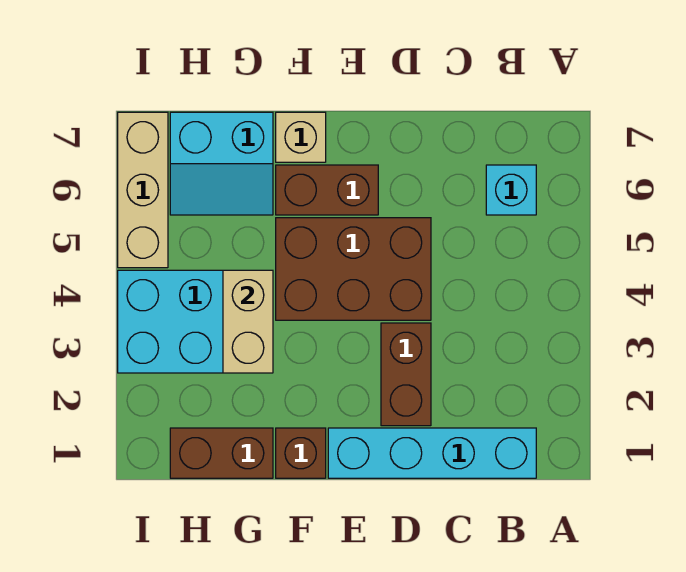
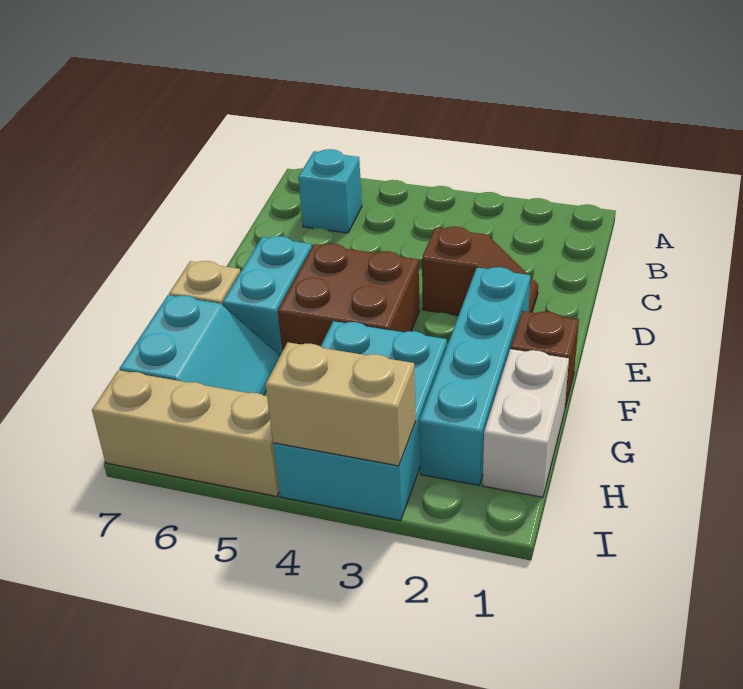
cyan 1x4 brick [328,428,536,478] -> cyan 1x4 brick moved to [419,267,530,485]
brown 1x2 brick [381,323,431,426] -> brown 1x2 slope [422,227,538,315]
brown 2x3 brick [276,218,431,320] -> brown 2x2 brick [278,244,419,351]
brown 1x2 brick [276,165,378,215] -> cyan 1x2 brick [223,236,312,357]
brown 1x2 brick [170,428,273,478] -> white 1x2 brick [483,349,569,497]
tan 1x2 brick [223,270,273,373] -> tan 1x2 brick moved to [266,342,416,466]

